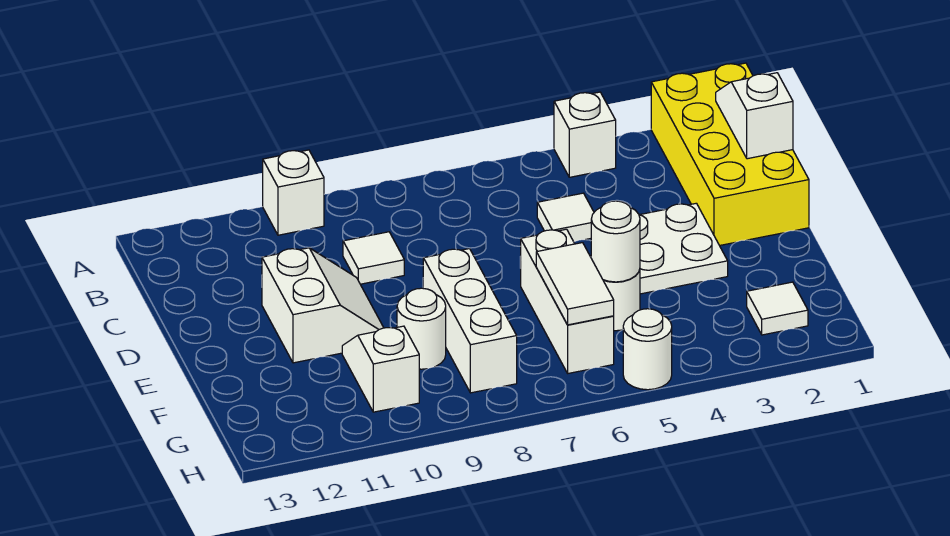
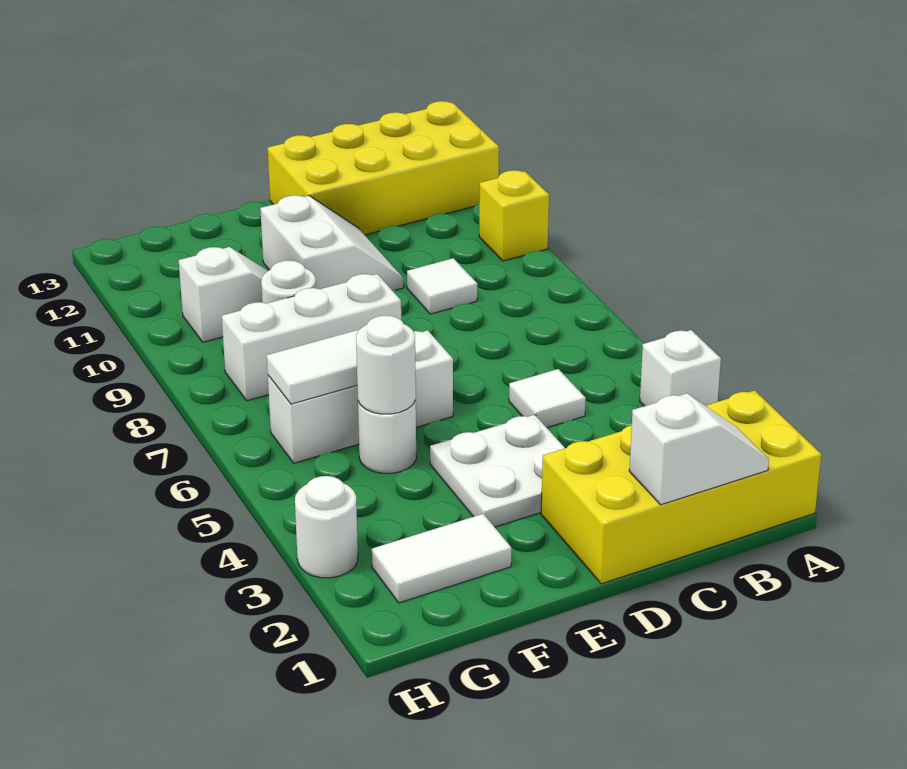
white 1x1 brick [263,150,324,235] -> yellow 1x1 brick [479,170,549,261]
none -> yellow 2x4 brick [268,101,499,235]
white 2x2 slope [262,248,384,363] -> white 2x2 slope turned to [260,195,404,290]
white 1x1 tile [747,282,808,335] -> white 1x2 tile [372,514,511,603]
white 1x1 round brick [623,309,672,390] -> white 1x1 round brick moved to [295,476,358,578]

